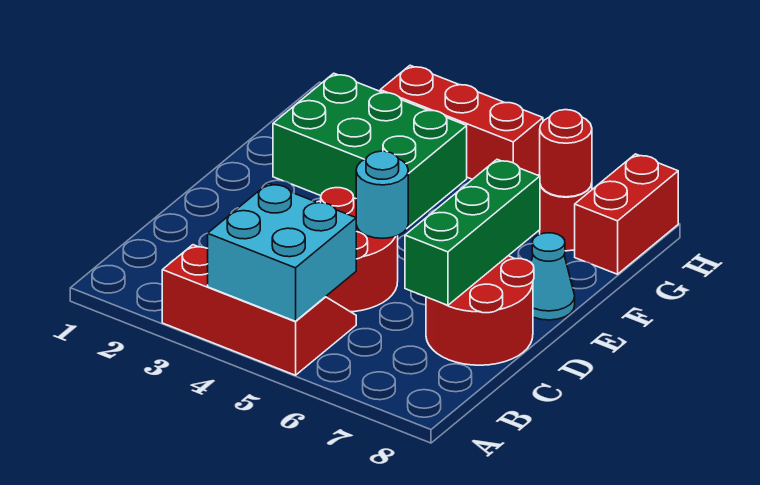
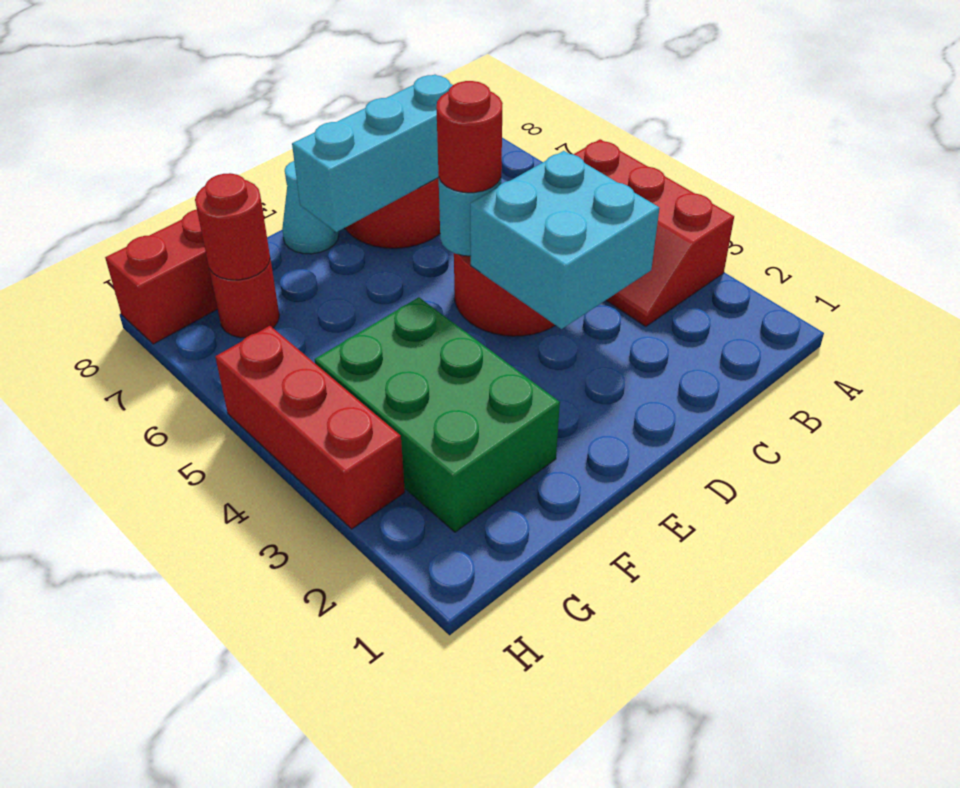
cyan 2x2 brick [208,183,356,321] -> cyan 2x2 brick moved to [470,151,659,329]
green 1x3 brick [405,160,540,305] -> cyan 1x3 brick [292,75,453,232]
none -> red 1x1 round brick [436,81,503,193]

